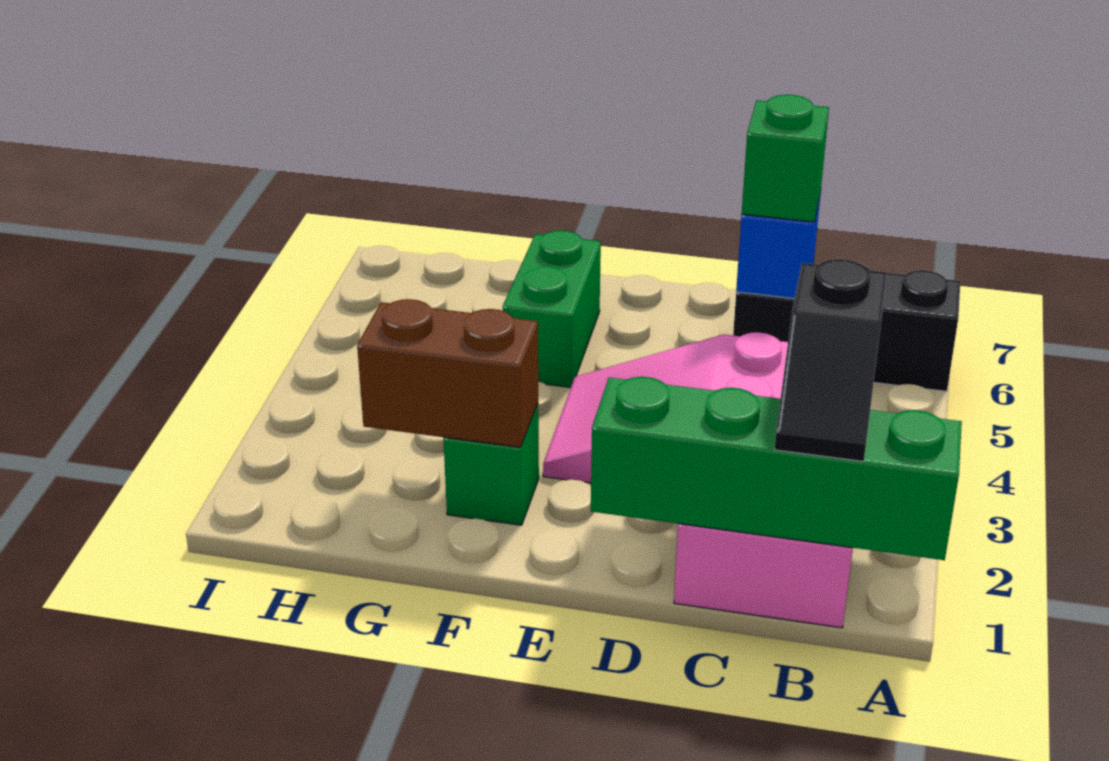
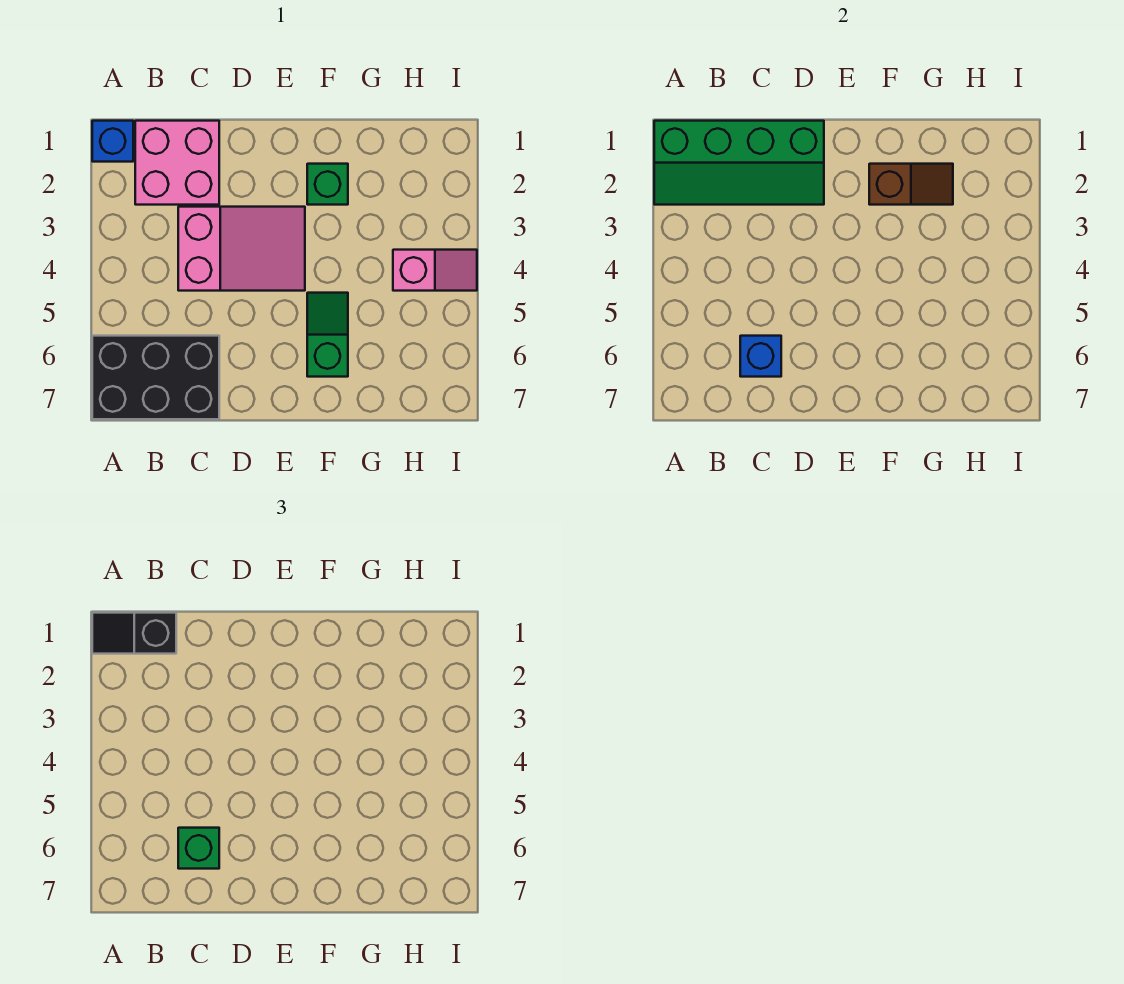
none -> blue 1x1 brick [92,121,133,162]
black 1x3 brick [733,265,961,391] -> black 2x3 brick [92,336,219,419]
black 1x2 slope [775,259,887,461] -> black 1x2 slope turned to [92,613,176,654]
brown 1x2 brick [357,299,538,447] -> brown 1x2 slope [869,164,953,205]
green 1x2 brick [503,230,601,387] -> green 1x2 slope [307,293,348,377]
none -> pink 1x2 slope [393,250,477,291]

